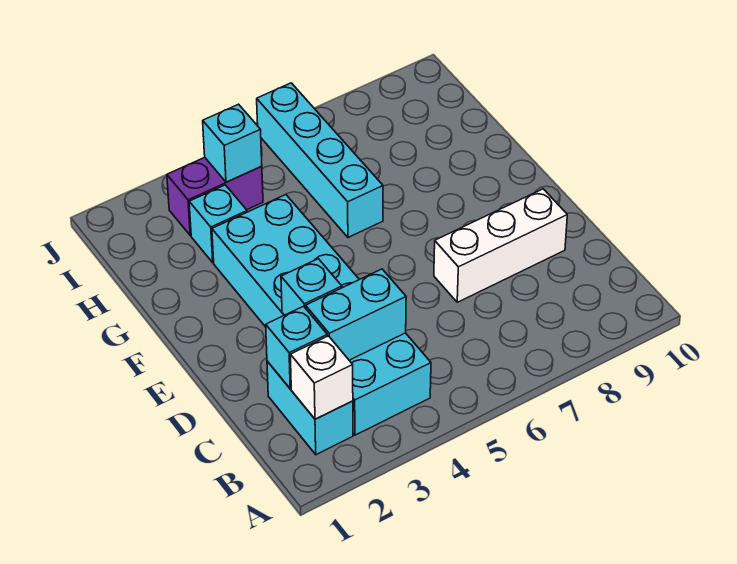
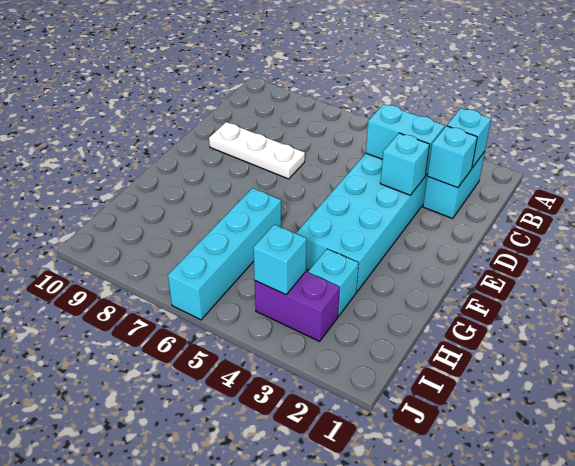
white 1x1 brick [290,336,353,419] -> cyan 1x1 brick [447,108,491,168]
white 1x3 brick [434,189,567,302] -> white 1x3 plate [209,122,305,179]

